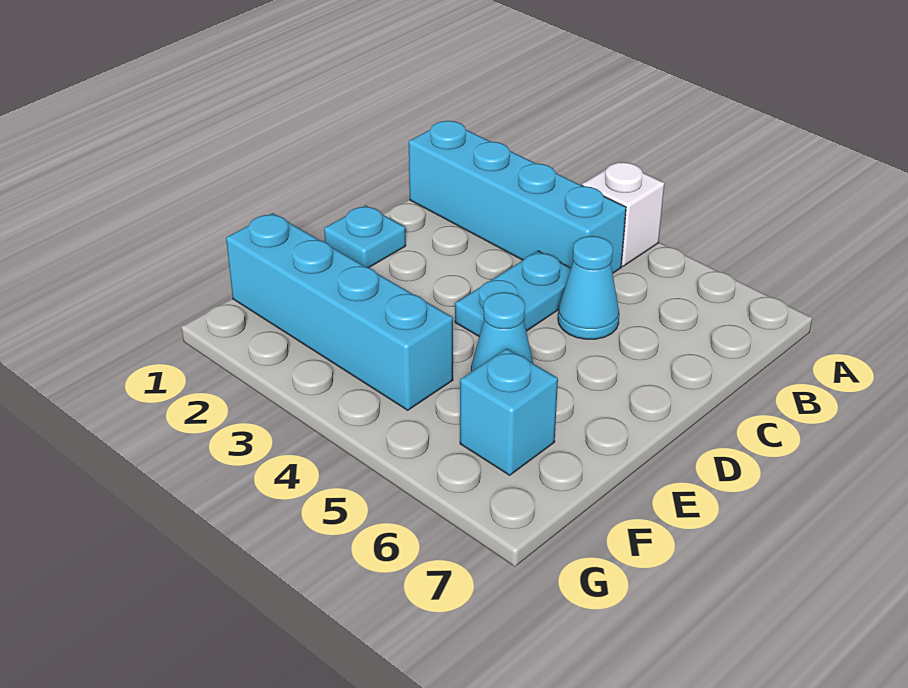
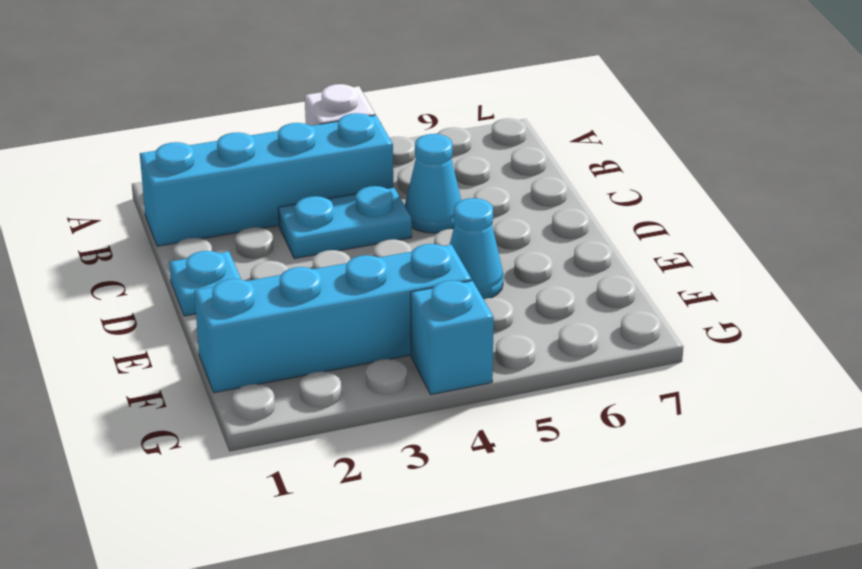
cyan 1x2 plate [455,251,571,336] -> cyan 1x2 plate turned to [278,186,412,259]
cyan 1x1 brick [460,348,558,475] -> cyan 1x1 brick moved to [411,280,494,394]

